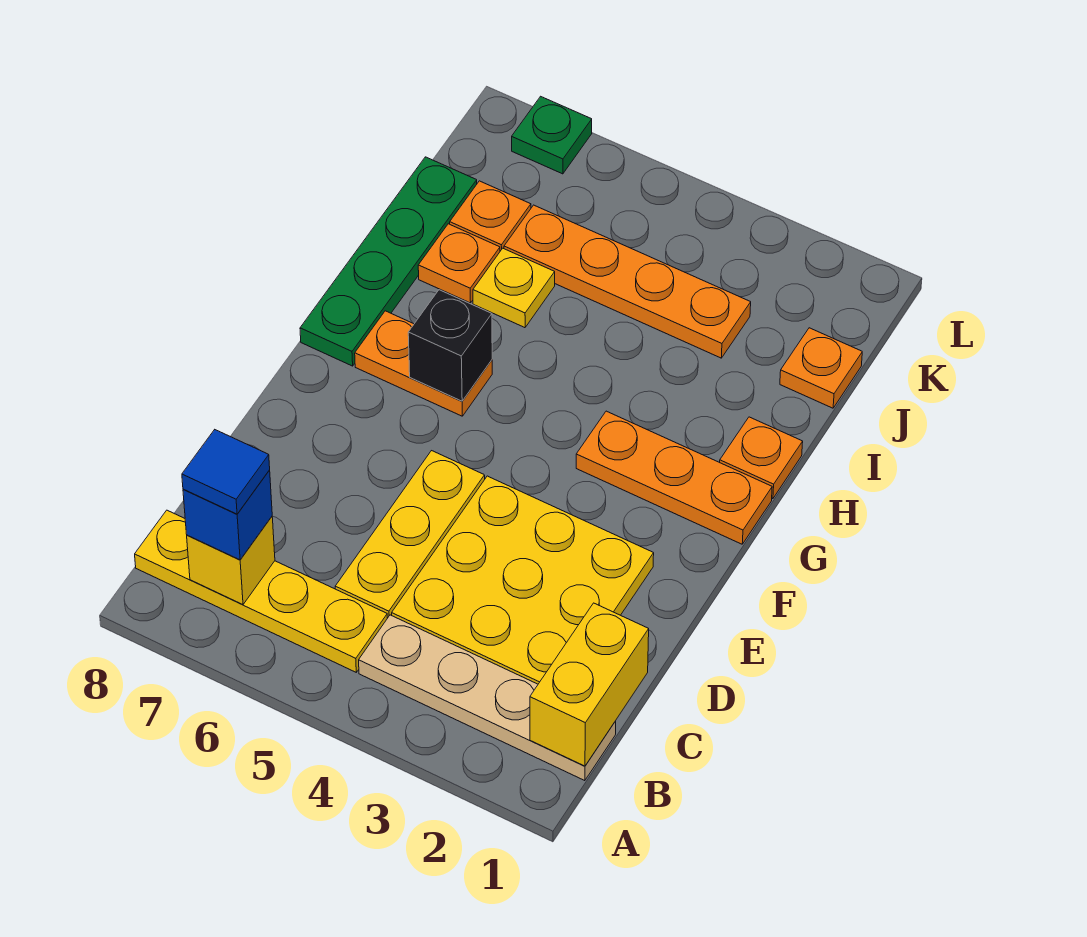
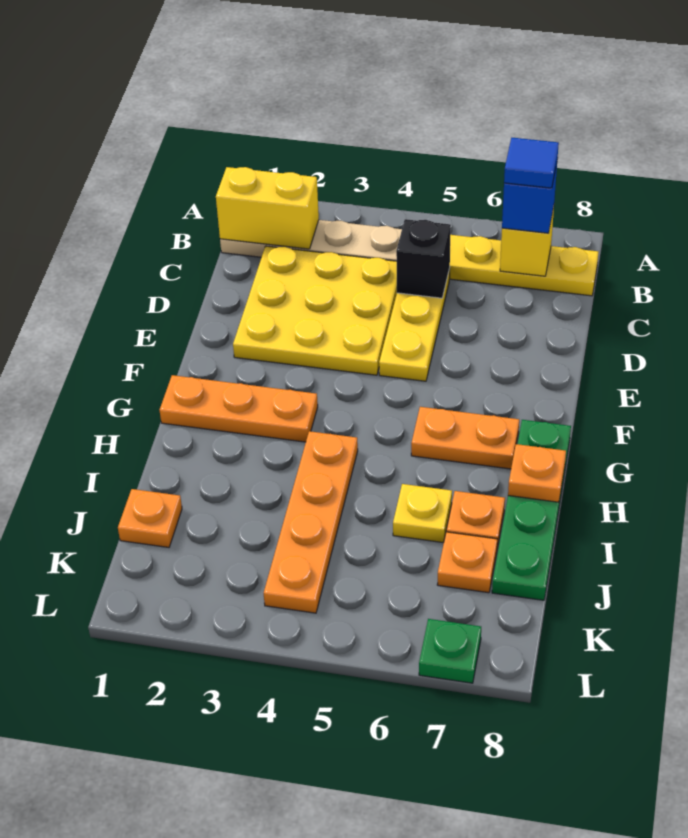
yellow 1x2 brick [530,603,649,766] -> yellow 1x2 brick turned to [216,167,319,249]
black 1x1 brick [408,290,492,401] -> black 1x1 brick moved to [396,219,451,298]
orange 1x1 plate [720,417,803,499] -> orange 1x1 plate moved to [508,444,566,502]
orange 1x4 plate [504,205,751,358] -> orange 1x4 plate turned to [264,431,358,613]

